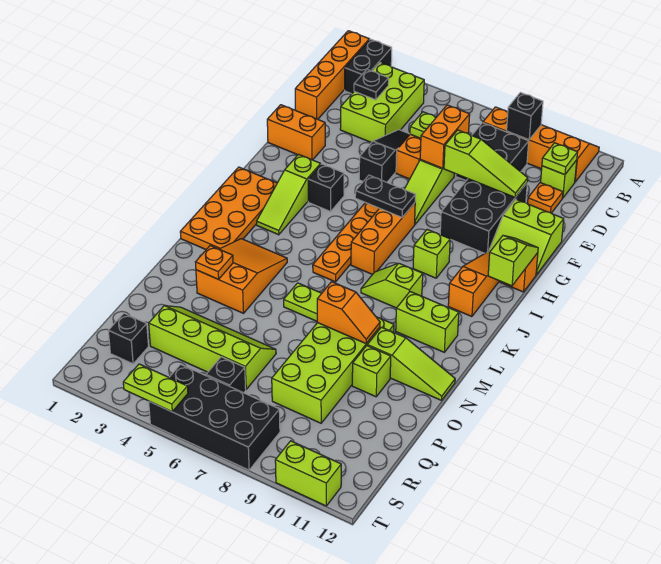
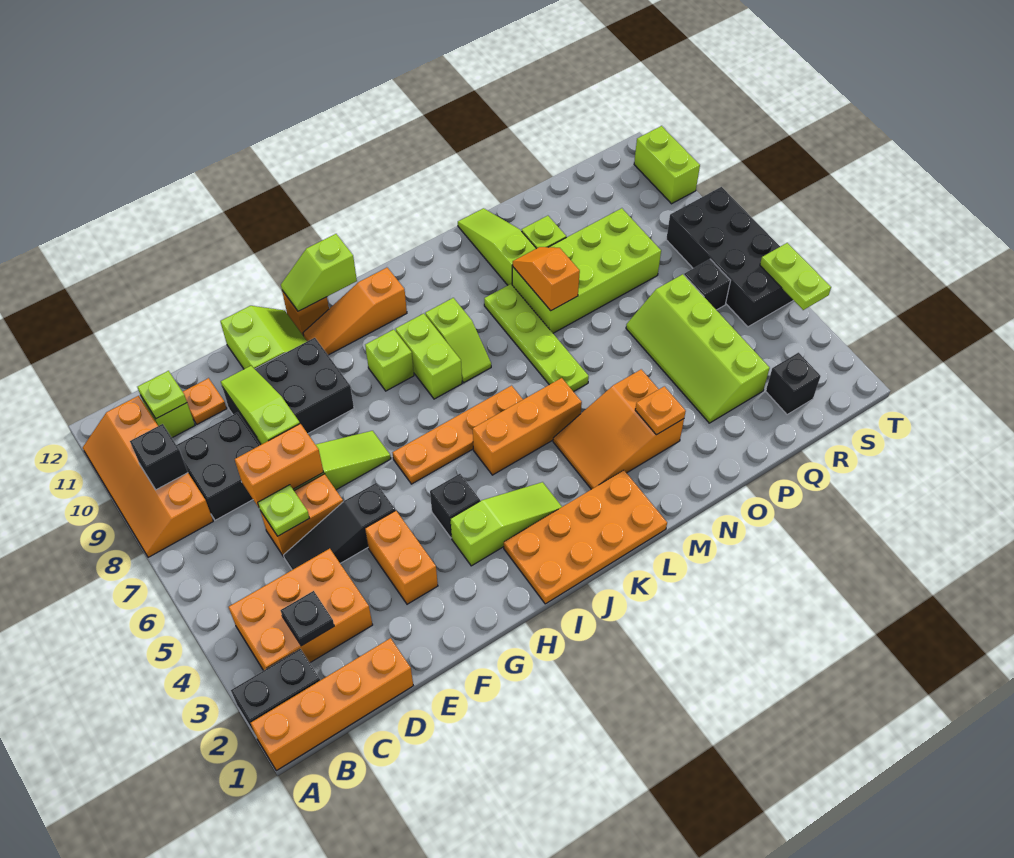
lime 2x3 brick [340,63,424,143] -> orange 2x3 brick [229,549,373,671]
orange 1x2 brick [267,105,325,160] -> orange 1x2 brick moved to [365,510,438,604]
black 1x2 plate [355,175,416,217] -> none
orange 1x3 brick [351,203,415,275] -> orange 1x3 brick moved to [473,378,582,475]
lime 1x2 brick [396,292,459,352] -> lime 1x2 brick moved to [396,314,462,399]

